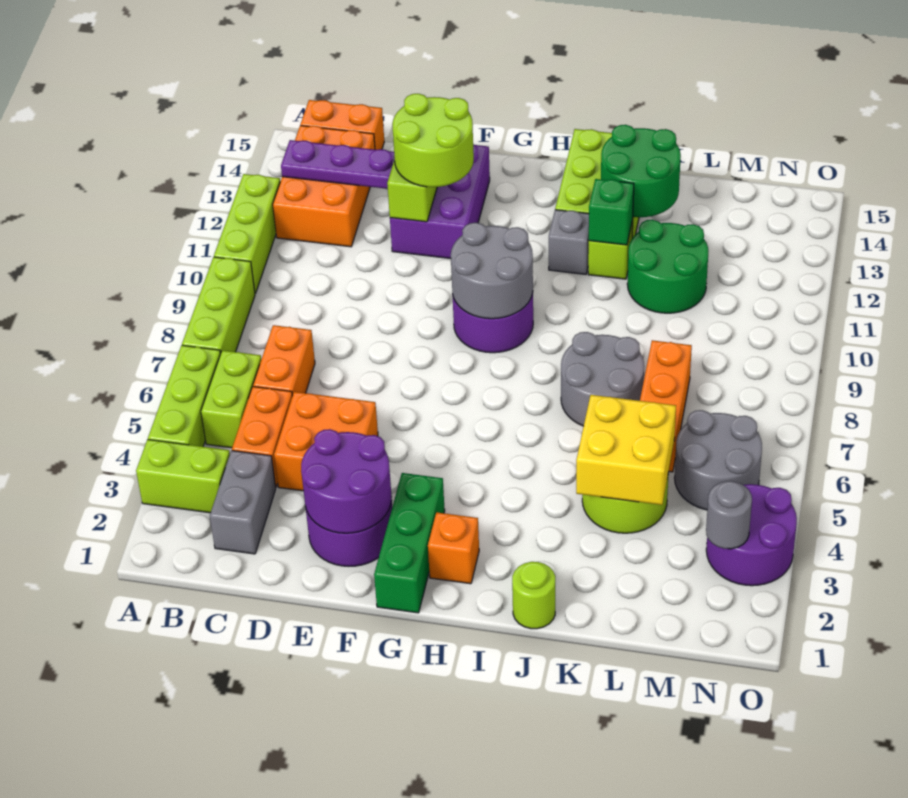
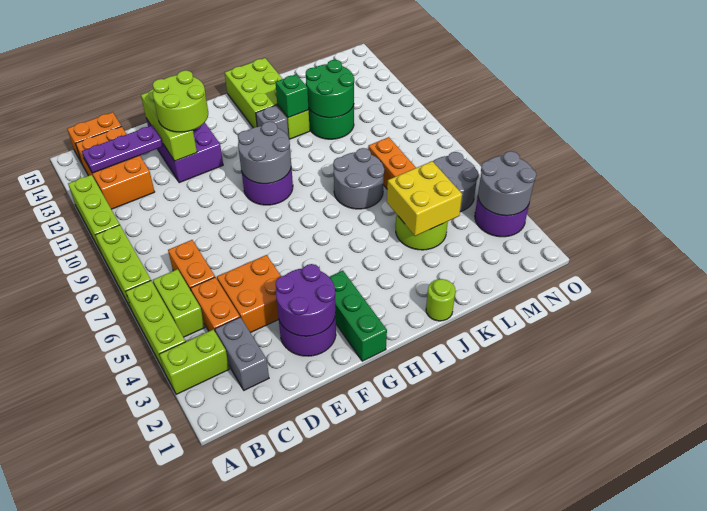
orange 1x1 brick [428,512,479,584] -> none
green 2x2 round brick [601,125,681,217] -> green 2x2 round brick moved to [306,60,354,118]
grey 1x1 round brick [706,481,752,549] -> grey 2x2 round brick [478,151,536,216]

